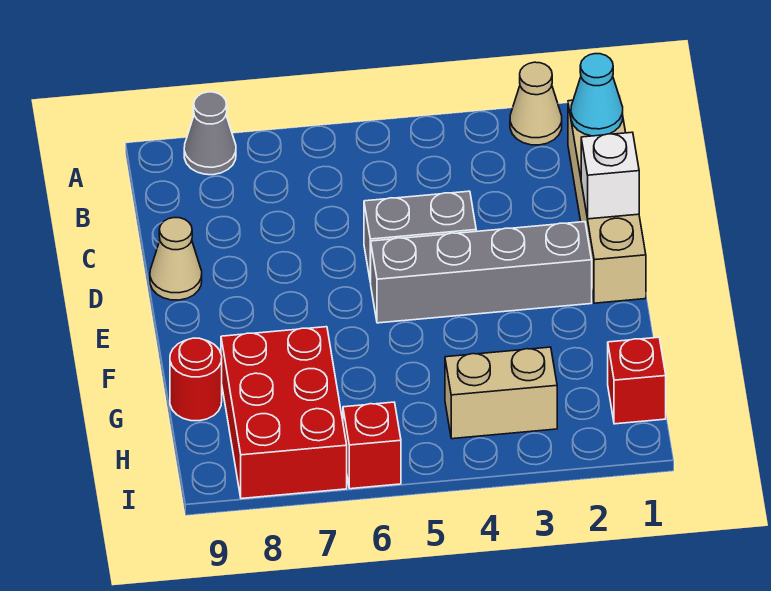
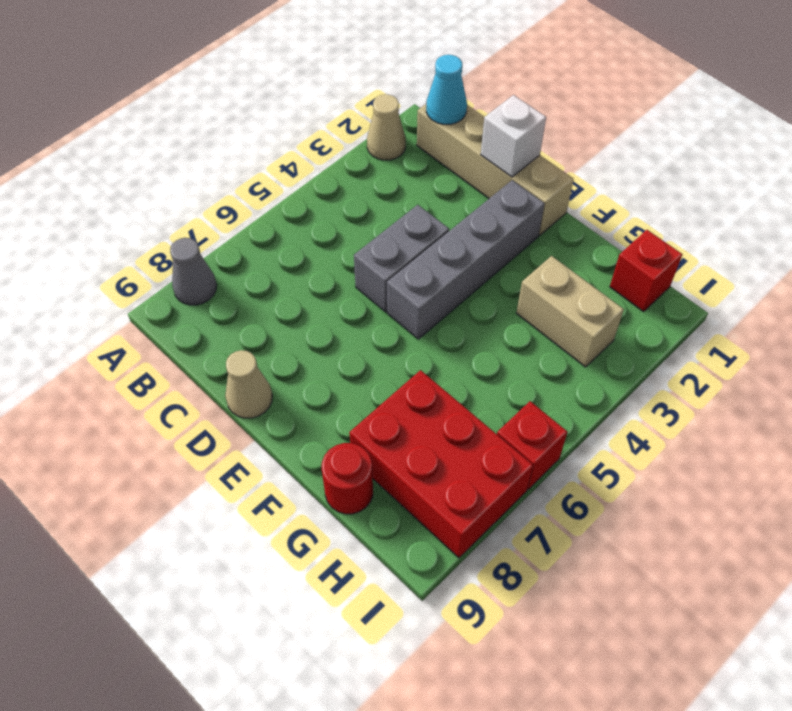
tan 1x2 brick [445,347,557,439] -> tan 1x2 brick turned to [517,256,624,367]

